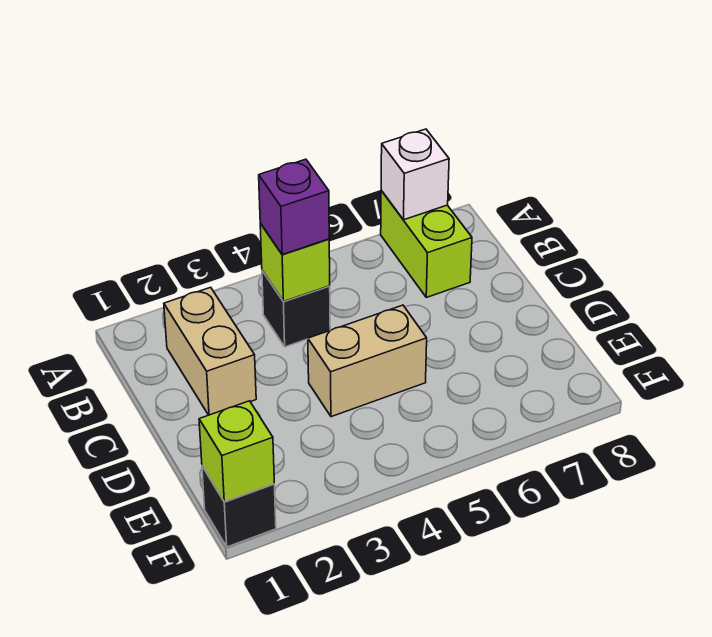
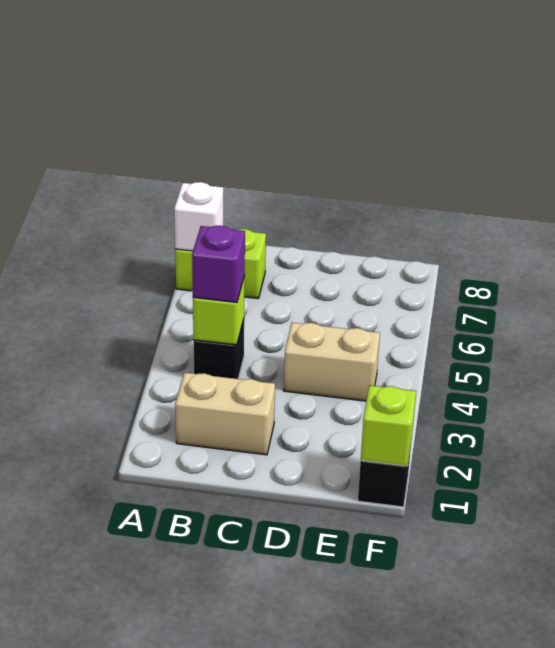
tan 1x2 brick [308,305,427,417] -> tan 1x2 brick turned to [284,322,380,401]

